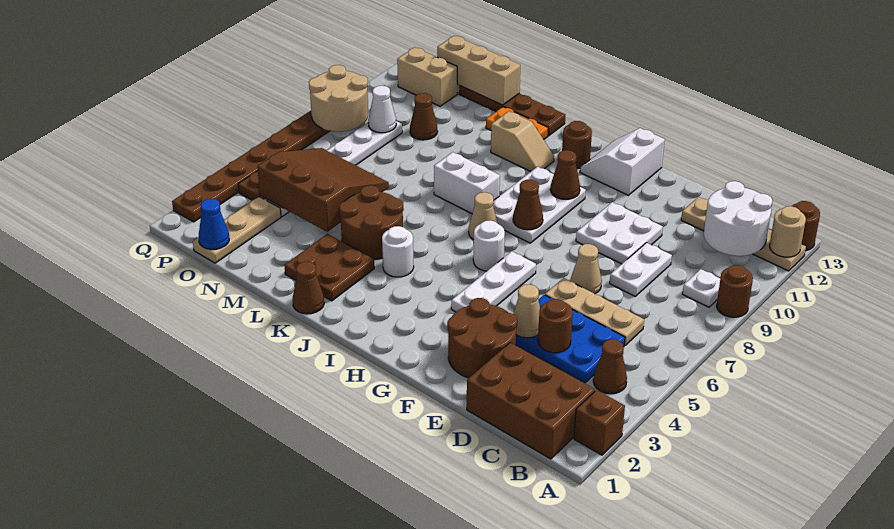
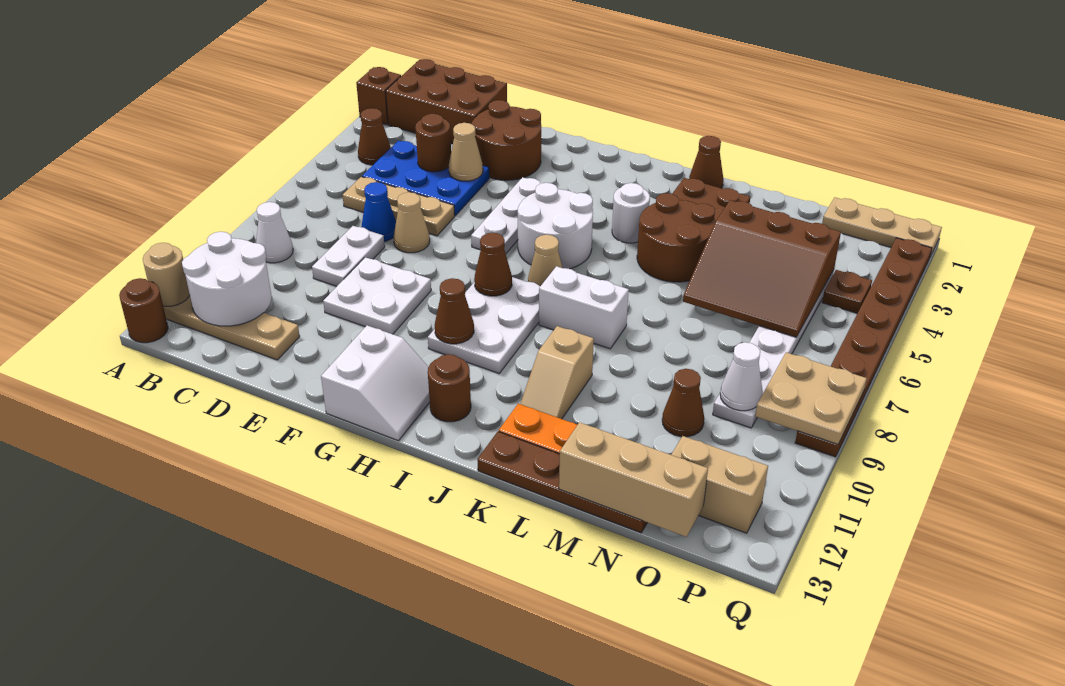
brown 1x1 round brick [717,265,753,317] -> none
white 1x1 plate [683,269,720,307] -> white 1x1 cone [256,202,293,263]
white 1x1 round brick [473,220,505,271] -> white 2x2 round brick [518,183,593,269]
tan 1x2 slope [491,111,554,172] -> tan 1x2 slope turned to [520,326,594,419]
tan 1x3 plate [193,197,281,263] -> tan 1x3 plate turned to [822,197,942,257]
blue 1x1 cone [199,199,229,249] -> blue 1x1 cone moved to [361,182,396,242]
tan 2x2 round brick [309,65,368,132] -> tan 2x2 plate [755,352,867,444]

